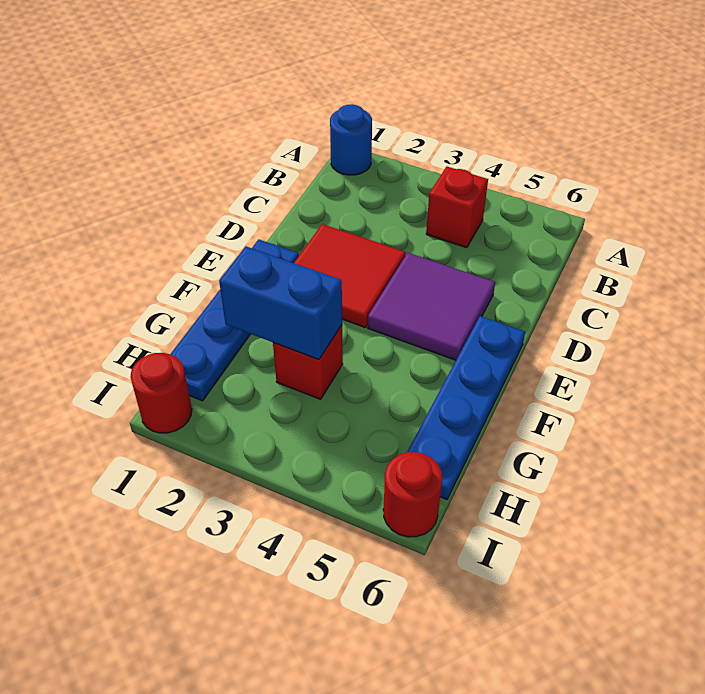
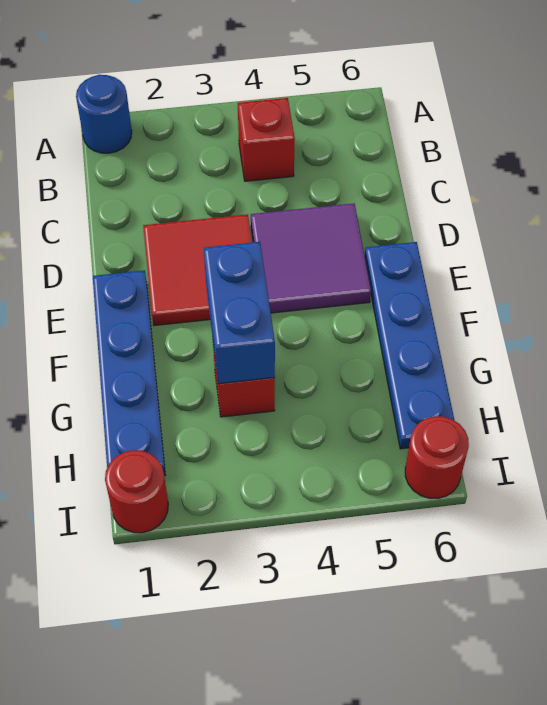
blue 1x2 brick [219,246,342,359] -> blue 1x2 brick turned to [204,242,275,384]

